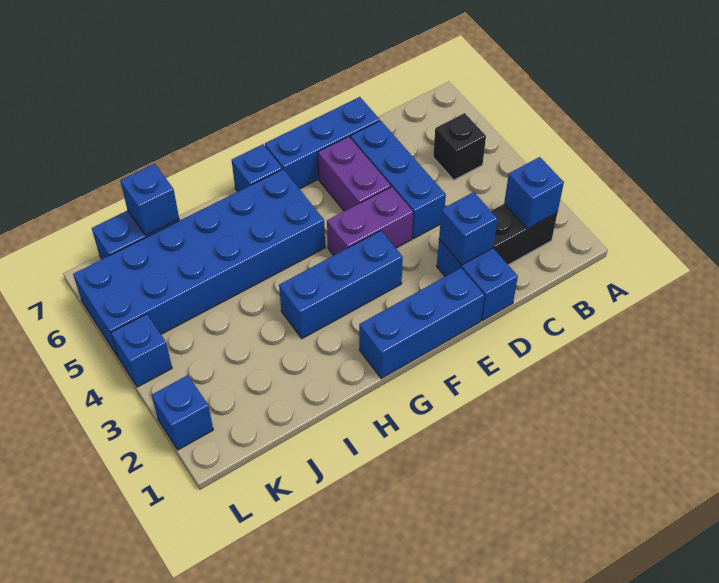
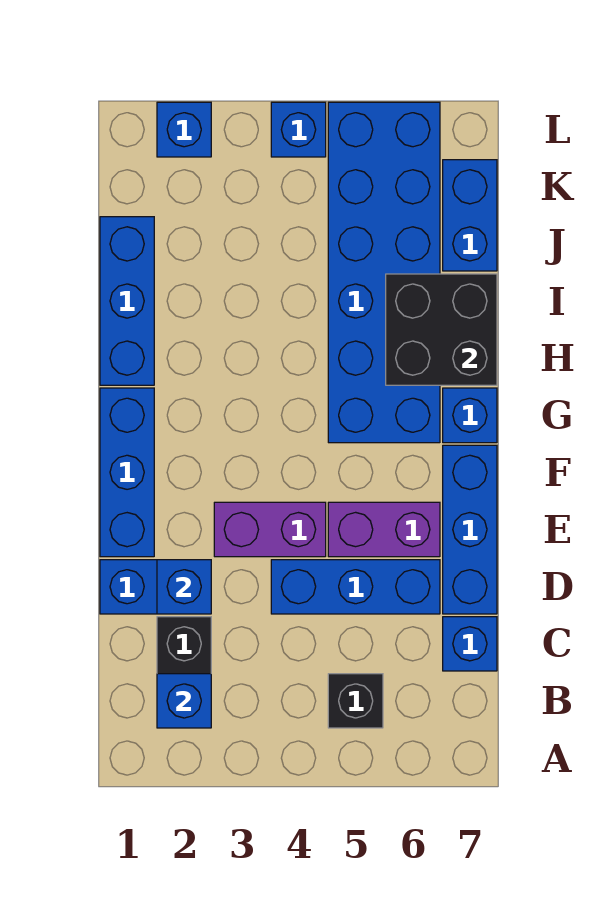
purple 1x2 brick [327,187,413,256] -> purple 1x2 brick turned to [214,502,326,557]
blue 1x3 brick [279,231,403,338] -> blue 1x3 brick moved to [100,217,154,385]
none -> black 2x2 brick [386,274,497,385]
blue 1x1 brick [120,164,179,235] -> blue 1x1 brick moved to [443,617,497,671]

